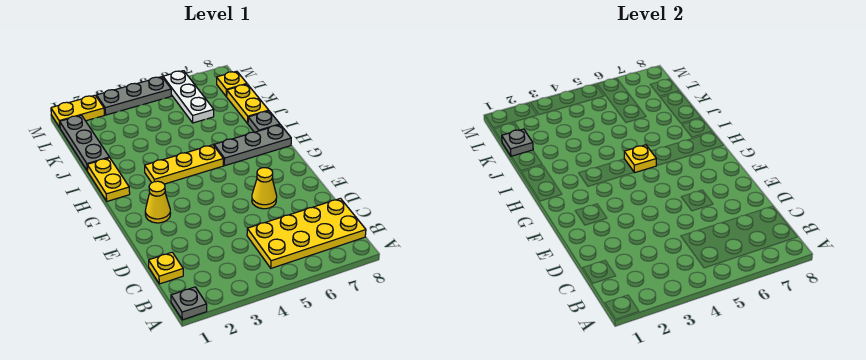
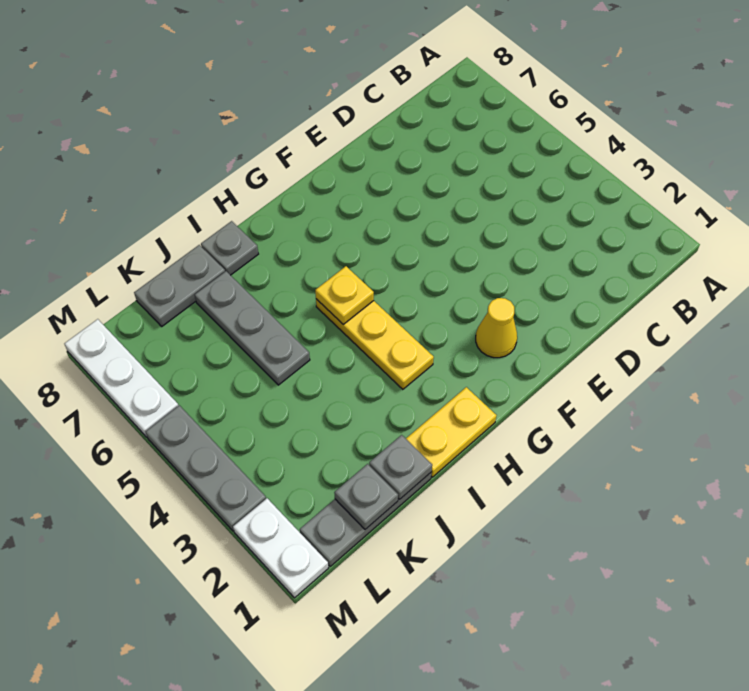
grey 1x1 plate [171,287,207,320] -> grey 1x1 plate moved to [369,435,432,499]
yellow 2x4 plate [247,198,366,268] -> none
yellow 1x1 plate [149,252,183,284] -> none
yellow 1x1 cone [252,168,277,209] -> none
grey 1x3 plate [214,125,291,166] -> grey 1x3 plate moved to [195,271,310,385]
yellow 1x2 plate [226,84,269,123] -> grey 1x2 plate [134,245,225,326]
white 1x3 plate [163,71,214,123] -> white 1x3 plate turned to [64,319,179,437]
yellow 1x1 plate [217,71,247,96] -> none
yellow 1x2 plate [51,95,104,127] -> white 1x2 plate [233,498,328,598]

